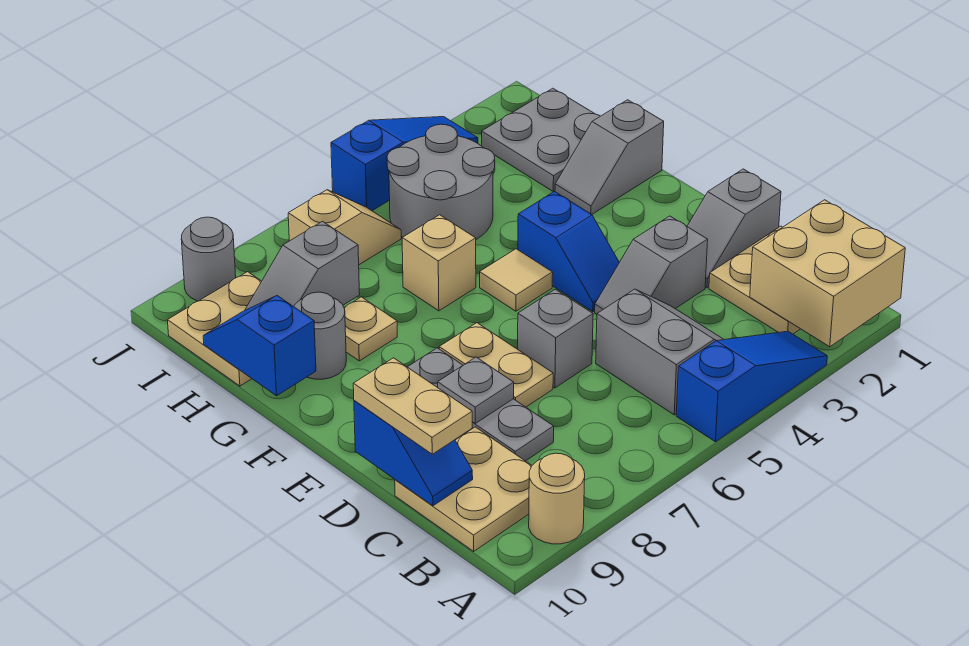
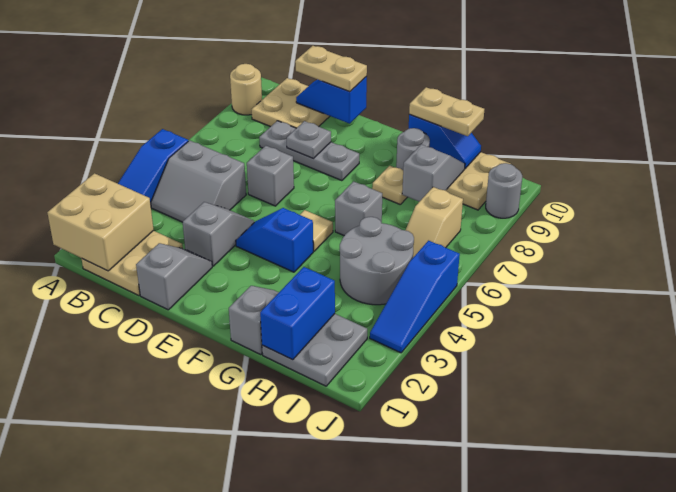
tan 1x2 plate [439,323,553,407] -> tan 1x2 plate moved to [409,87,484,136]
tan 1x1 brick [402,215,476,311] -> grey 1x1 brick [335,181,382,236]
none -> blue 1x2 brick [260,267,335,360]

